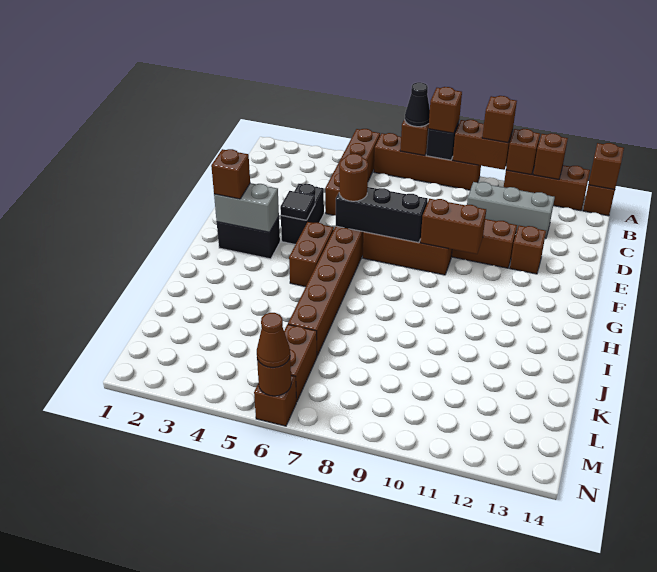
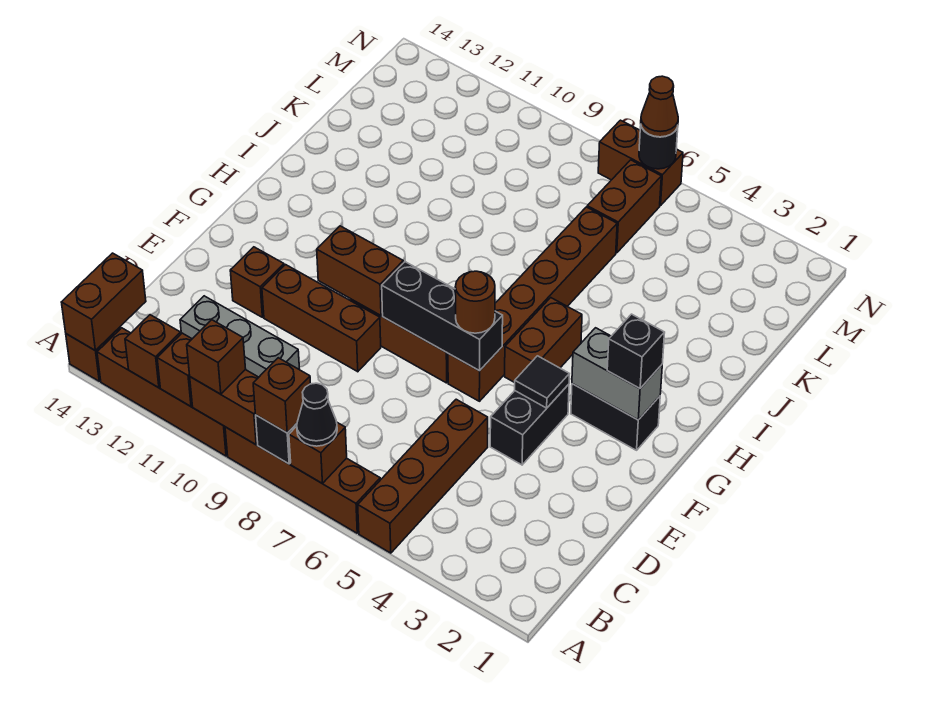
brown 1x3 brick [504,165,590,211] -> brown 1x4 brick [97,328,227,456]
brown 1x1 brick [588,143,624,190] -> brown 1x2 brick [61,253,146,351]
brown 1x1 brick [211,149,250,199] -> black 1x1 brick [607,314,665,388]
brown 1x1 brick [254,375,296,426] -> brown 1x2 brick [598,120,683,206]
brown 1x1 round brick [257,358,291,396] -> black 1x1 round brick [639,126,678,169]

